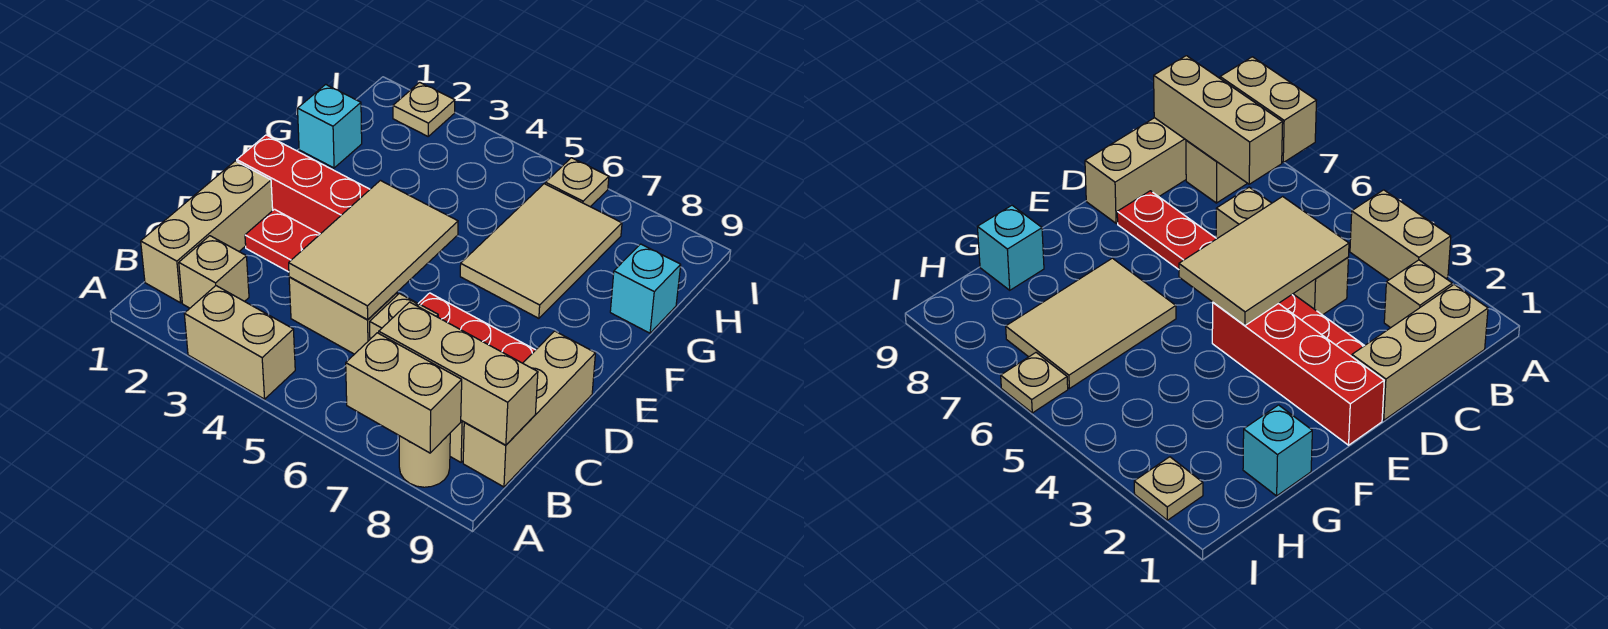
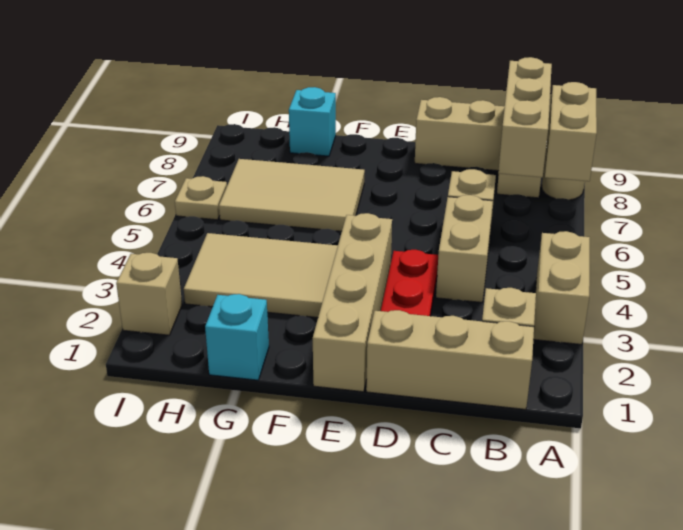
tan 2x3 tile [289,180,458,320] -> tan 2x3 tile moved to [184,233,338,318]
red 1x3 plate [418,293,535,363] -> none
red 1x4 brick [237,135,370,234] -> tan 1x4 brick [313,213,392,392]
tan 1x1 plate [393,82,455,136] -> tan 1x1 brick [116,253,182,335]

